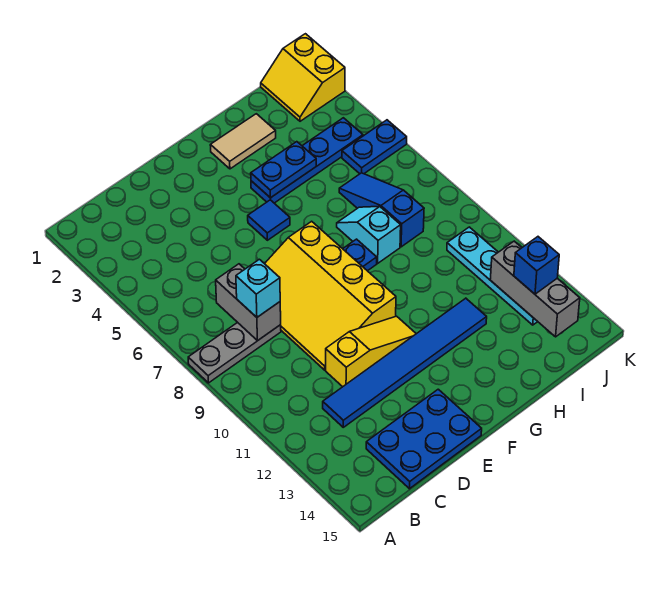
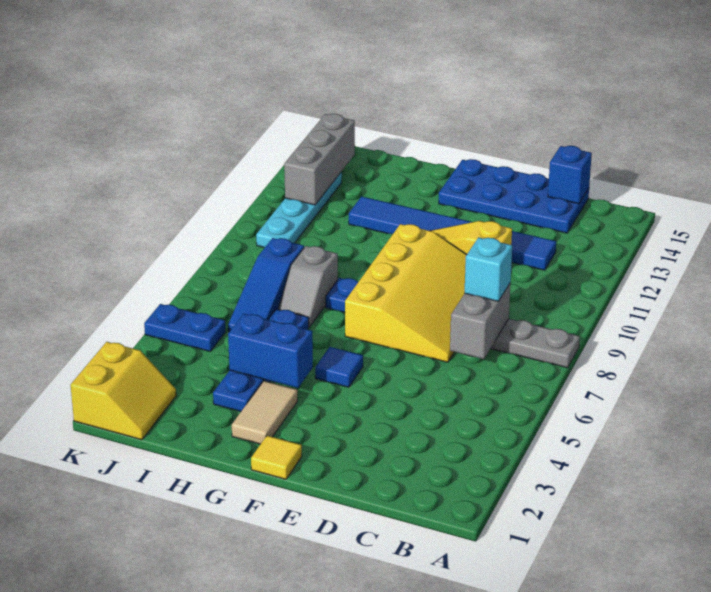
blue 2x3 plate [366,389,482,489] -> blue 2x4 plate [439,159,589,233]
none -> yellow 1x1 tile [251,436,302,479]
tan 1x2 tile [210,114,276,169] -> tan 1x2 tile turned to [232,381,298,444]
blue 1x4 plate [251,118,363,203] -> blue 1x4 plate turned to [213,309,309,412]
blue 1x2 plate [251,142,316,198] -> blue 1x2 brick [228,314,313,388]
cyan 1x2 slope [337,206,401,263] -> grey 1x2 slope [278,246,338,327]
blue 1x1 brick [514,237,559,294] -> blue 1x1 brick moved to [548,146,592,204]

